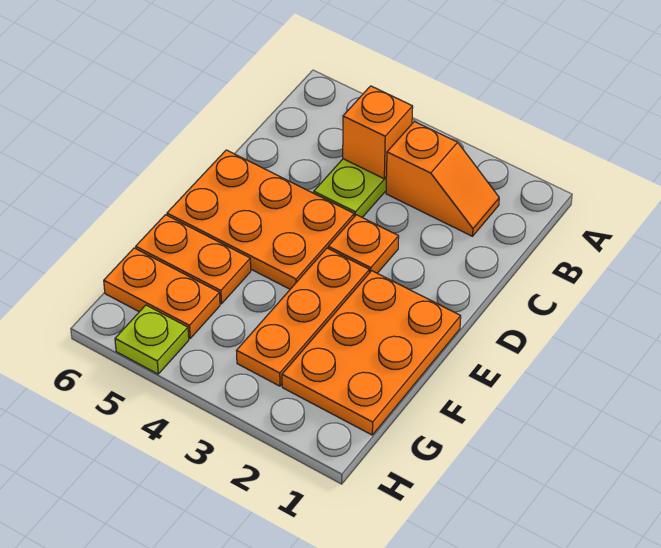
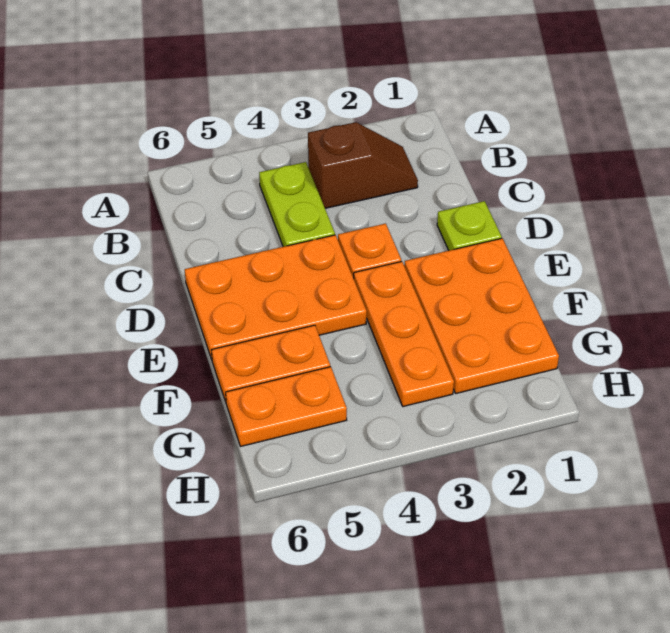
orange 1x2 slope [386,122,499,236] -> brown 1x2 slope [308,122,418,208]
orange 1x1 brick [343,86,413,179] -> none
lime 1x1 plate [115,305,189,374] -> lime 1x1 plate moved to [437,201,502,250]

